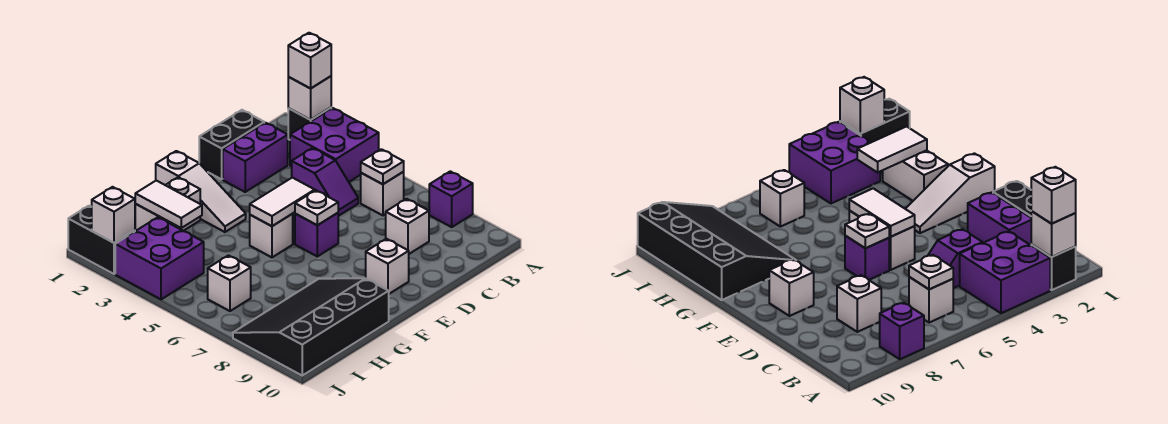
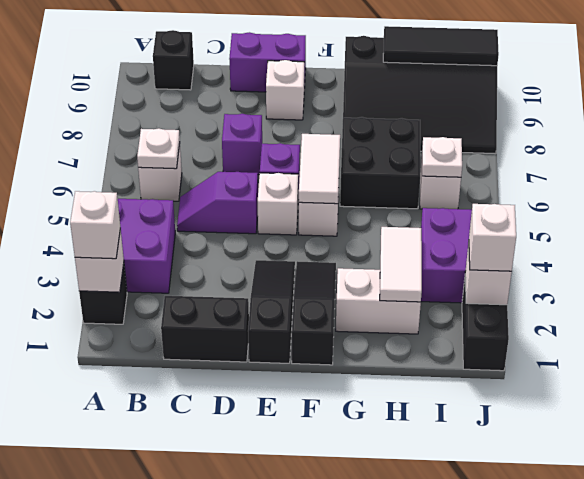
purple 1x1 brick [429,171,473,227] -> purple 1x1 brick moved to [222,114,262,175]
none -> black 1x1 brick [153,30,194,90]
purple 1x2 brick [223,123,288,192] -> purple 1x2 brick moved to [229,32,306,92]
purple 1x2 slope [292,148,358,216] -> purple 1x2 slope turned to [177,172,258,234]
white 1x1 brick [386,199,429,254] -> white 1x1 brick moved to [469,204,516,271]
none -> black 1x3 slope [248,260,295,363]
white 1x2 tile [250,178,315,226] -> white 1x2 tile turned to [299,134,340,204]
white 1x1 plate [295,190,338,225] -> white 1x1 plate moved to [422,137,462,177]
white 1x3 slope [156,151,246,232] -> black 1x3 slope [292,261,336,365]
none -> black 2x2 brick [340,117,420,209]
none -> black 1x3 tile [383,26,499,66]

